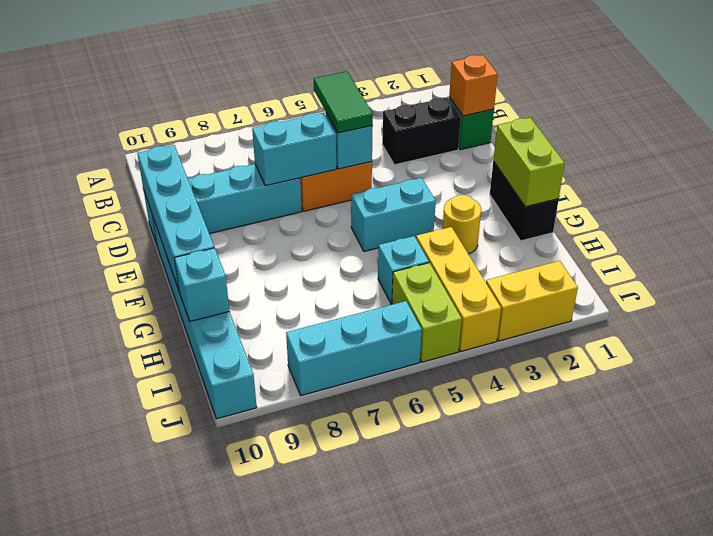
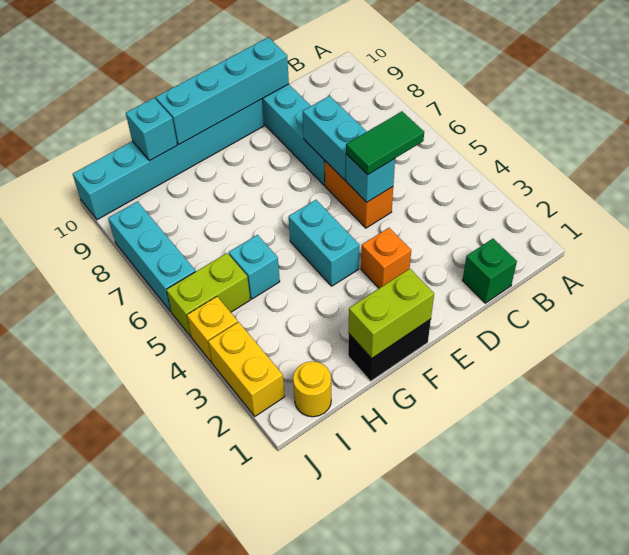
orange 1x1 brick [449,55,498,116] -> orange 1x1 brick moved to [361,228,411,288]
black 1x2 brick [382,97,461,165] -> none
yellow 1x1 round brick [443,195,481,254] -> yellow 1x1 round brick moved to [293,361,331,417]
yellow 1x3 brick [416,227,501,352] -> yellow 1x1 brick [187,297,238,363]

